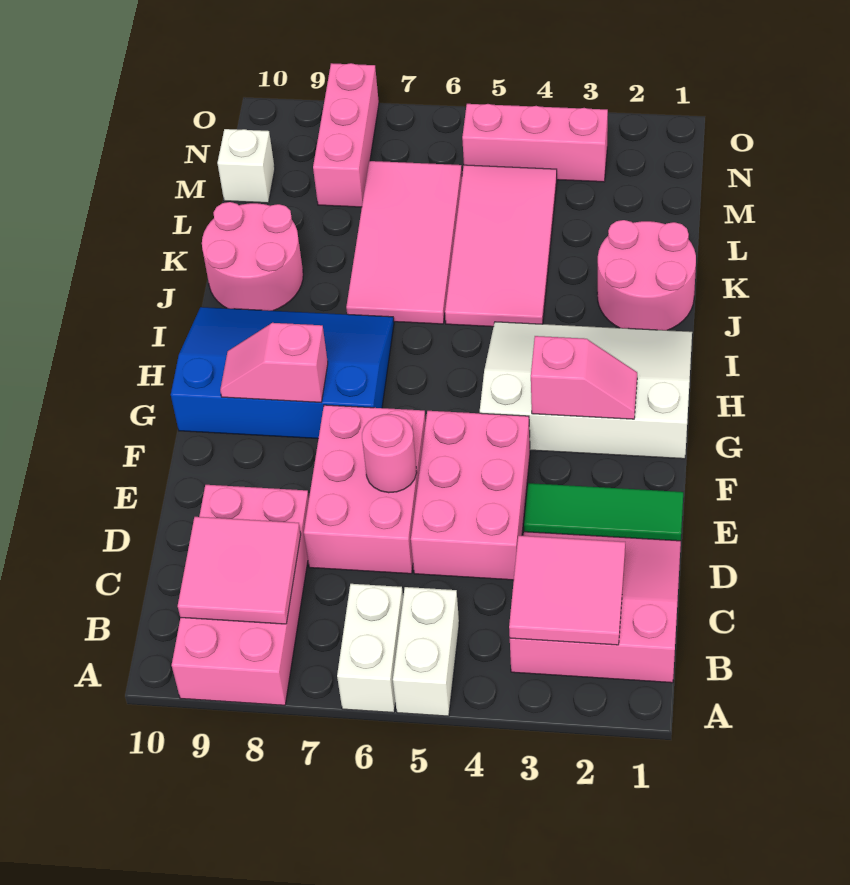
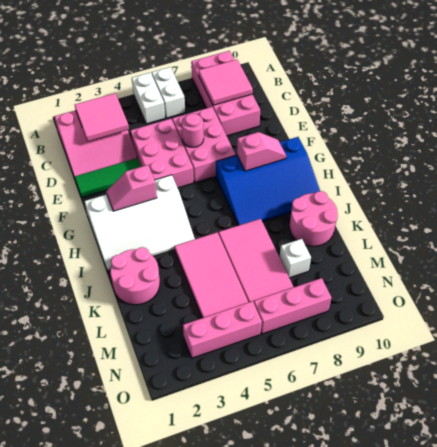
pink 1x3 brick [313,63,379,207] -> pink 1x3 brick turned to [254,278,331,334]
white 1x1 brick [217,129,275,203] -> white 1x1 brick moved to [280,239,311,278]

